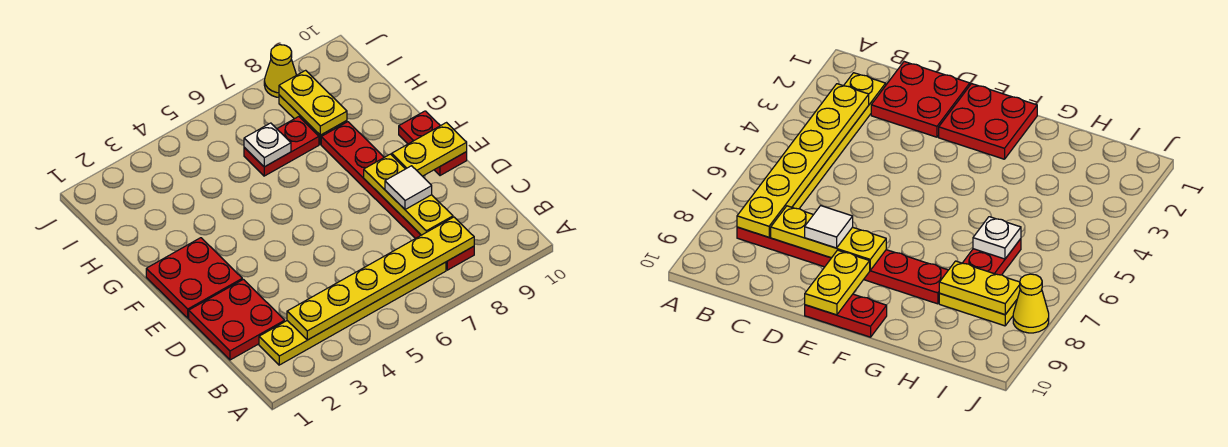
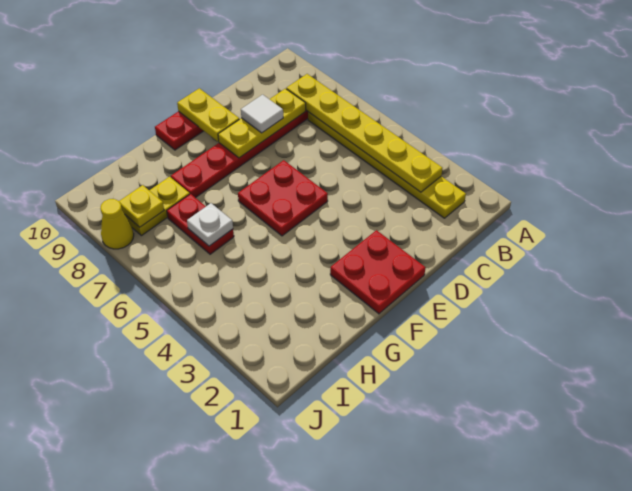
red 2x2 plate [189,279,285,360] -> red 2x2 plate moved to [238,160,328,236]
yellow 1x2 plate [279,70,347,135] -> yellow 1x1 plate [119,185,164,227]

